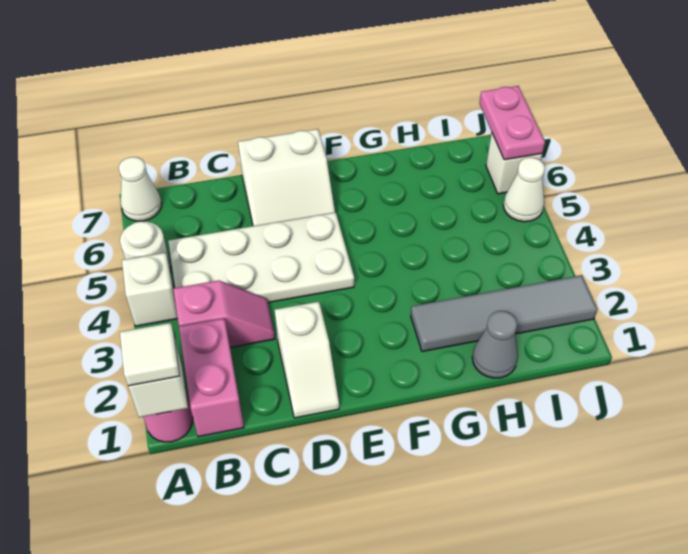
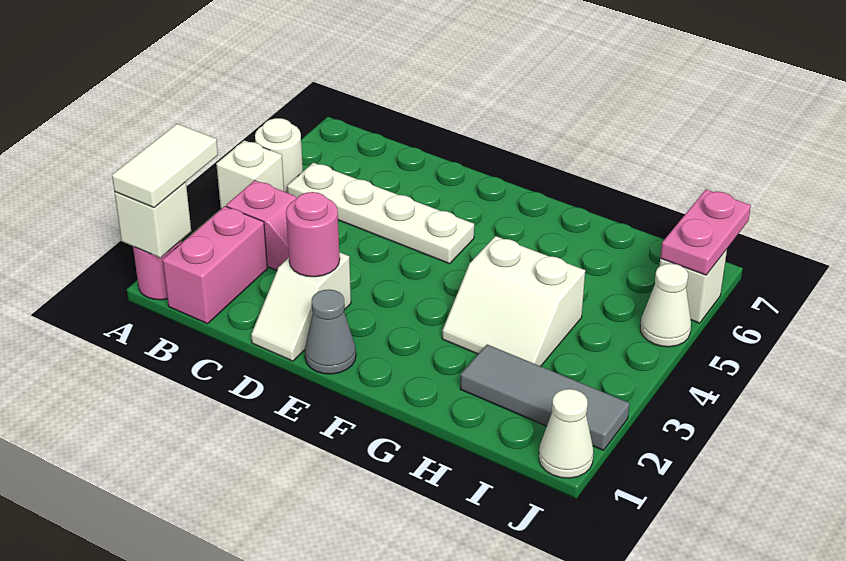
white 1x1 tile [120,323,180,386] -> white 1x2 tile [112,124,218,208]
white 1x1 cone [119,157,162,221] -> white 1x1 cone moved to [539,389,593,478]
white 2x4 plate [168,212,354,303] -> white 1x4 plate [287,163,474,264]
none -> pink 1x1 round brick [286,192,340,277]
white 2x2 slope [238,129,335,226] -> white 2x2 slope moved to [442,236,585,366]
grey 1x4 tile [411,275,597,351] -> grey 1x3 tile [460,345,629,450]
grey 1x1 cone [472,311,518,378] -> grey 1x1 cone moved to [305,290,356,374]

